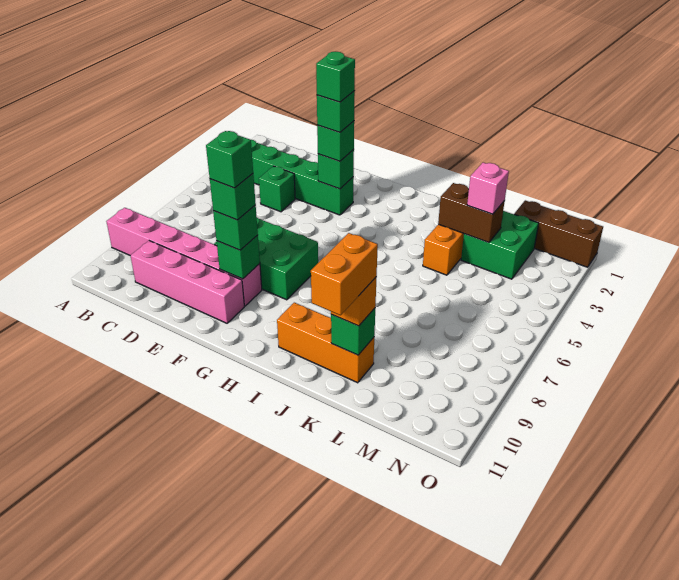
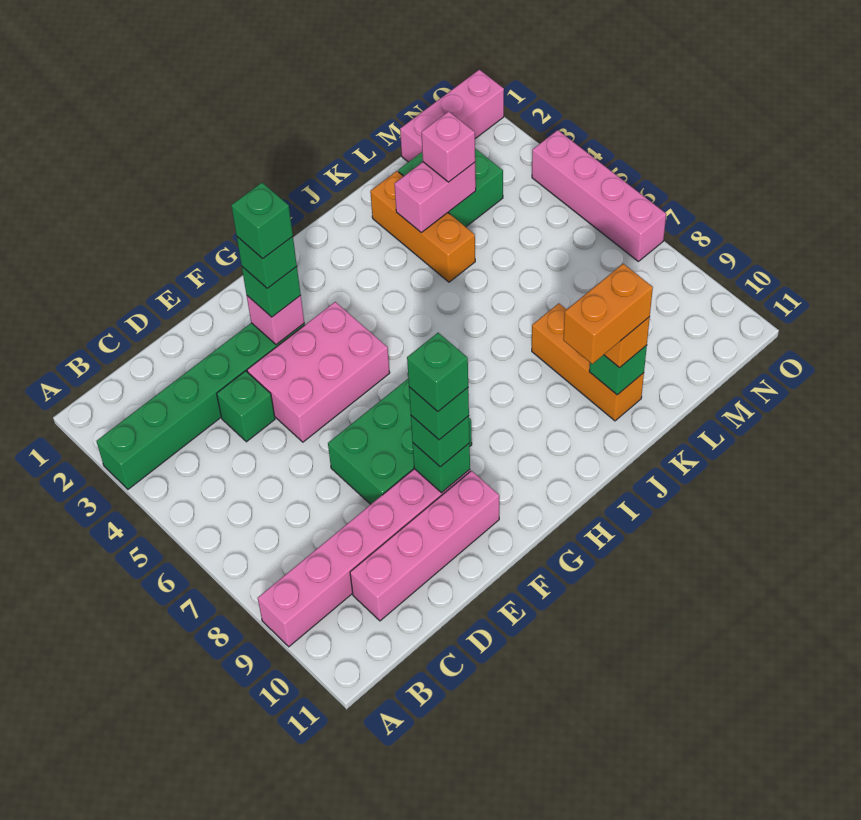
none -> pink 2x3 brick [247,302,390,442]
green 1x1 brick [318,149,354,189] -> pink 1x1 brick [247,296,304,345]
orange 1x3 brick [277,303,374,383] -> orange 1x3 brick turned to [532,303,644,421]
brown 1x2 brick [438,183,505,242] -> pink 1x2 brick [395,162,476,232]
orange 1x2 brick [311,233,378,315] -> orange 1x2 brick turned to [563,264,653,364]
brown 1x3 brick [514,200,603,267] -> pink 1x3 brick [400,70,504,162]
none -> pink 1x4 brick [532,130,666,261]

